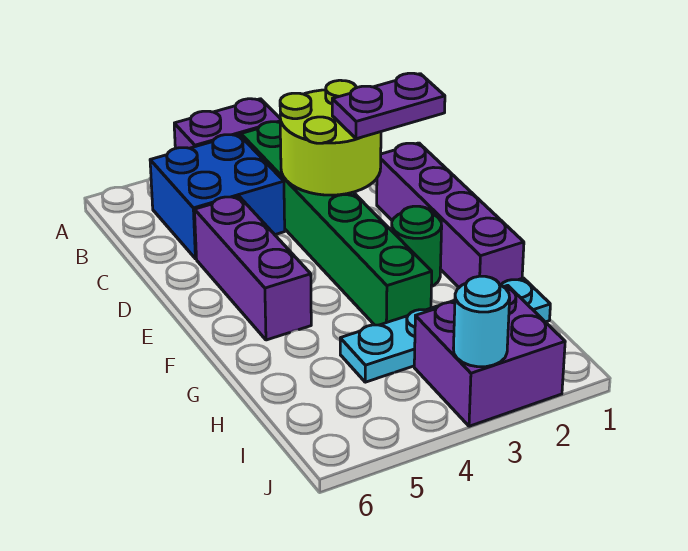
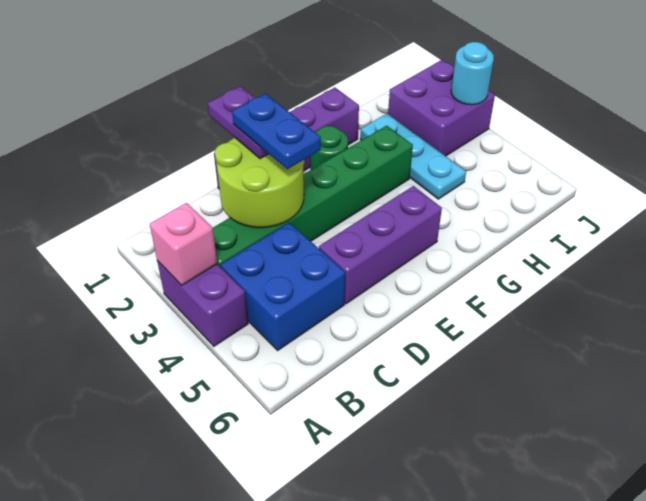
none -> pink 1x1 brick [150,203,217,285]
none -> blue 1x2 plate [232,94,321,169]
cyan 1x4 plate [340,278,550,382] -> cyan 1x3 plate [360,114,466,199]

